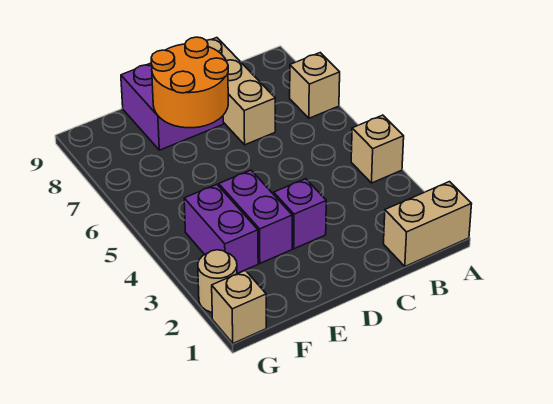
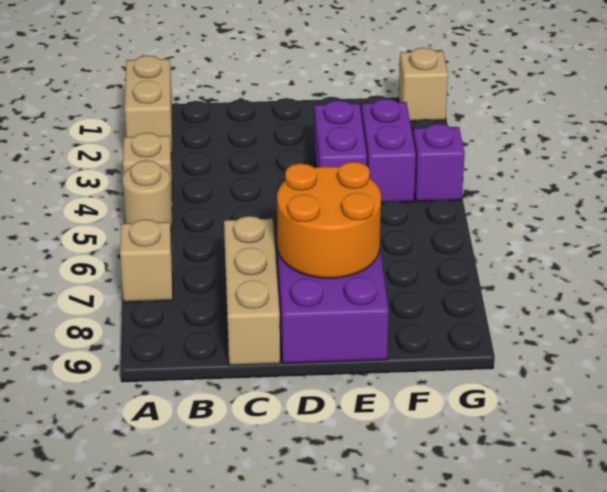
tan 1x2 brick [384,182,471,266] -> tan 1x2 brick turned to [125,56,172,154]
purple 1x1 brick [274,179,326,249] -> purple 1x1 brick moved to [413,124,465,202]
tan 1x1 round brick [198,250,237,312] -> tan 1x1 round brick moved to [122,160,172,230]

